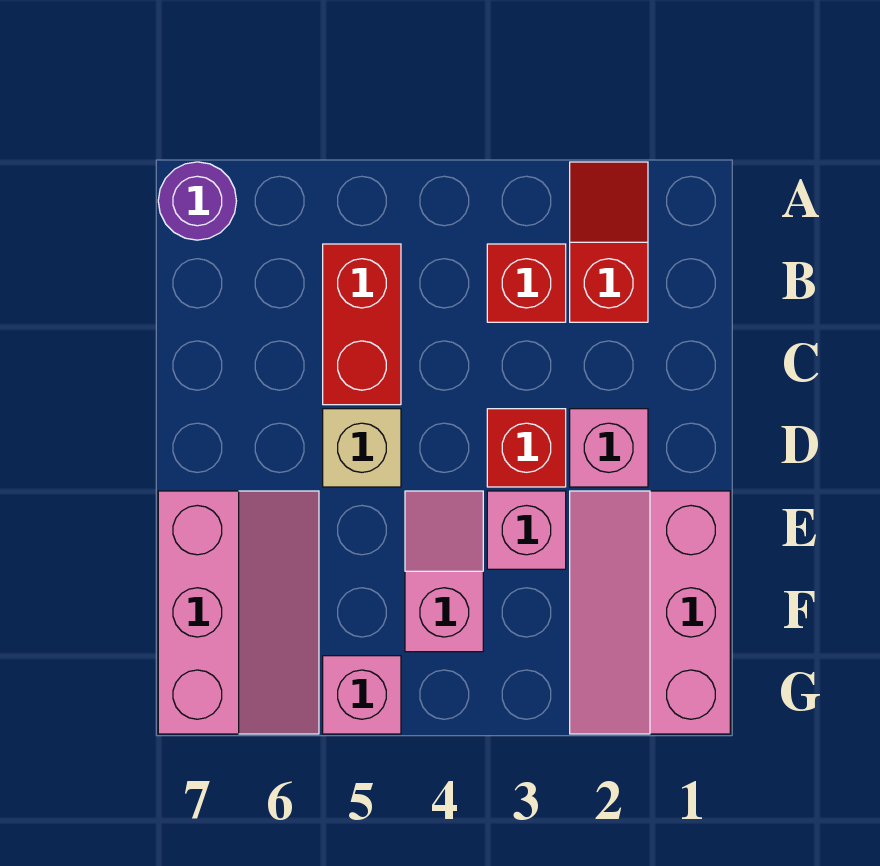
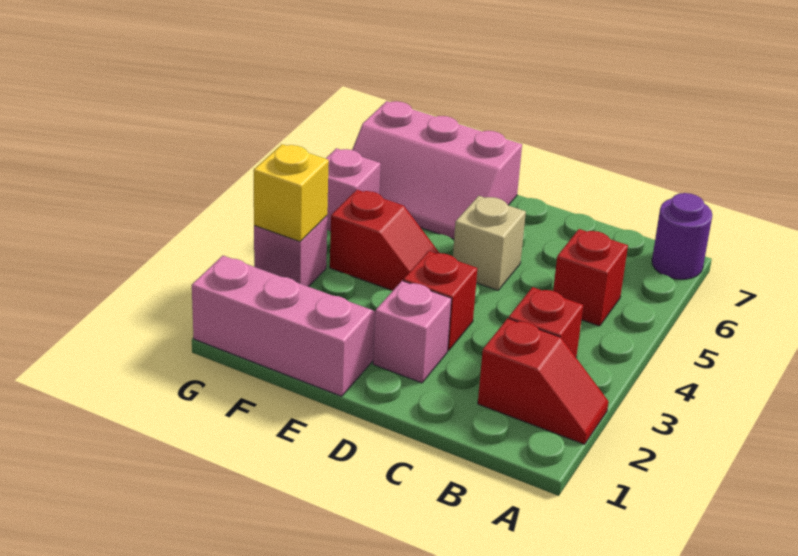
red 1x2 brick [323,244,401,405] -> red 1x1 brick [553,229,628,326]
pink 1x1 brick [487,491,566,569] -> pink 1x1 brick moved to [254,216,327,287]
pink 1x2 slope [405,491,483,652] -> red 1x2 slope [330,190,439,291]
none -> yellow 1x1 brick [254,144,329,242]

